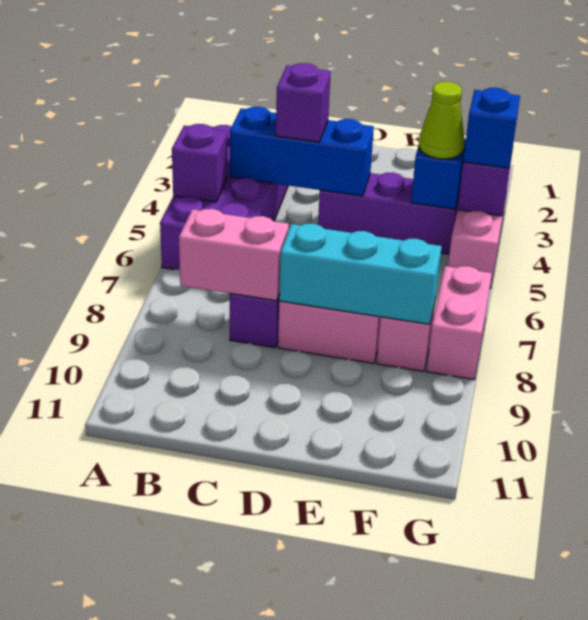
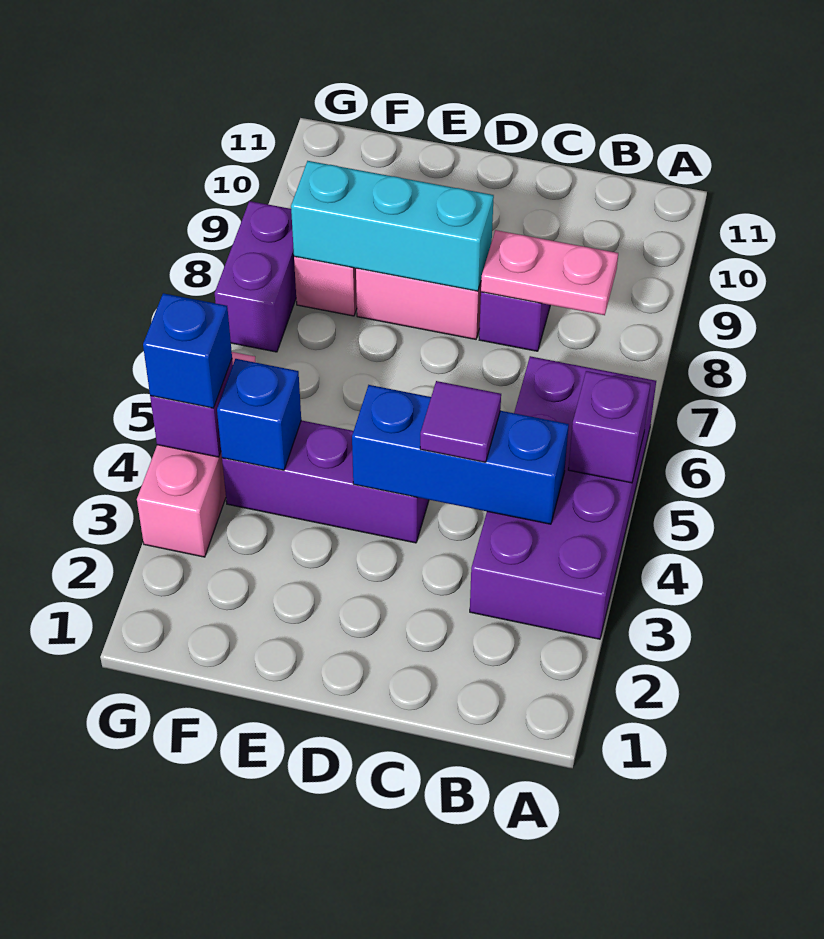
pink 1x2 brick [179,209,289,301] -> pink 1x2 plate [481,230,618,315]
purple 1x1 brick [276,63,331,142] -> purple 1x1 tile [420,381,501,462]
lime 1x1 cone [419,82,465,159] -> none
pink 1x2 brick [427,266,492,379] -> purple 1x2 brick [215,201,296,352]

